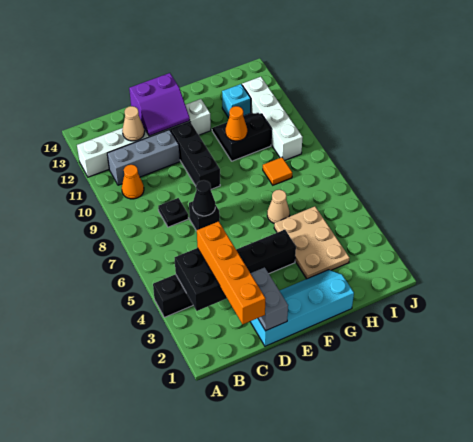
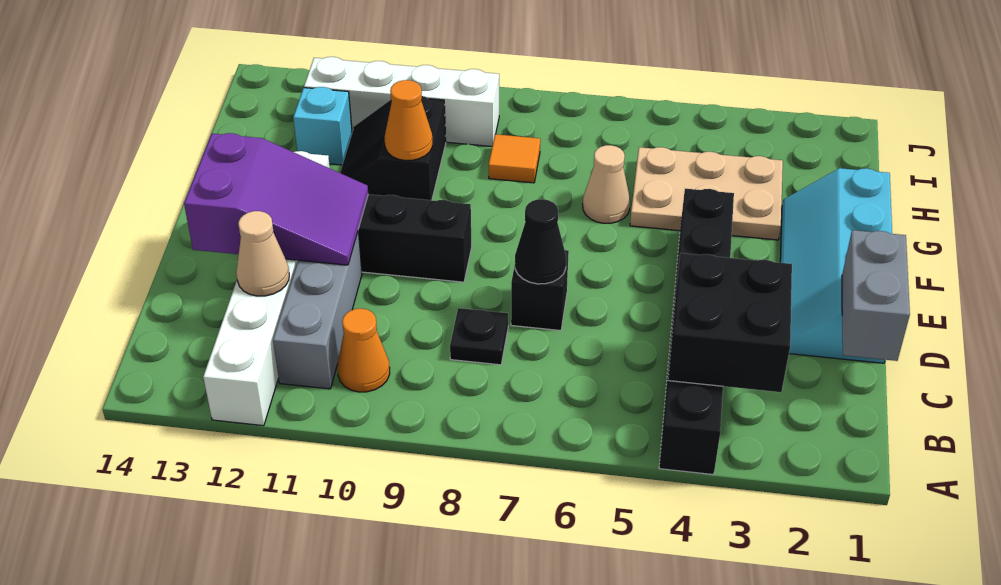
orange 1x4 brick [197,221,266,324] -> none
grey 1x2 brick [251,267,288,331] -> grey 1x2 brick turned to [842,230,910,361]
purple 2x2 slope [129,73,190,136] -> purple 2x3 slope [184,133,368,265]

